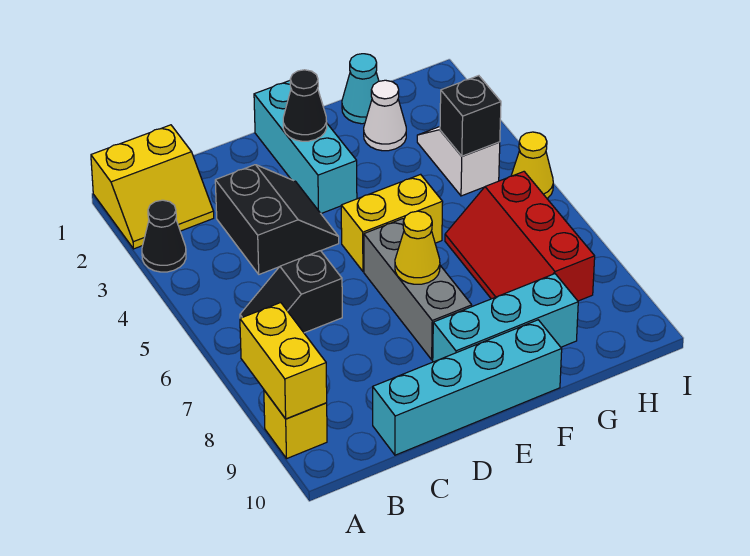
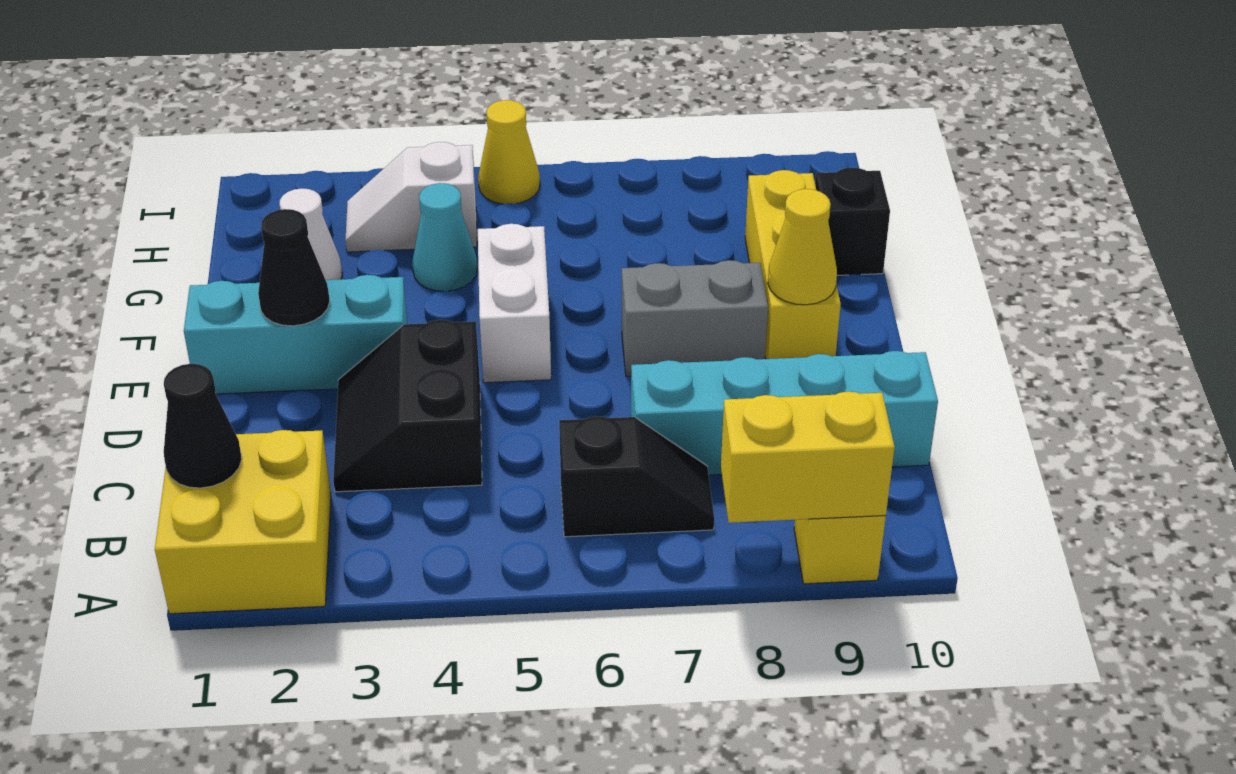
yellow 2x2 slope [91,125,214,249] -> yellow 2x2 brick [155,430,331,614]
black 1x1 cone [142,200,186,272] -> black 1x1 cone moved to [164,364,242,488]
black 1x2 slope [240,251,342,333] -> black 1x2 slope turned to [559,416,714,537]
black 2x2 slope [215,165,339,274] -> black 2x2 slope turned to [333,320,482,492]
cyan 1x4 brick [373,320,562,455] -> cyan 1x4 brick turned to [631,351,938,475]
yellow 1x2 brick [341,174,443,271] -> white 1x2 brick [478,224,551,383]
grey 1x3 brick [364,219,472,360] -> grey 1x2 brick [622,260,768,377]
yellow 1x1 cone [395,211,440,284] -> yellow 1x1 cone moved to [768,189,837,305]
cyan 1x3 brick [433,274,578,362] -> yellow 1x3 brick [745,170,841,359]
cyan 1x1 cone [342,54,379,124] -> cyan 1x1 cone moved to [412,183,477,291]
red 2x3 slope [445,172,595,301] -> none
black 1x1 brick [440,76,501,156] -> black 1x1 brick moved to [815,168,890,275]

